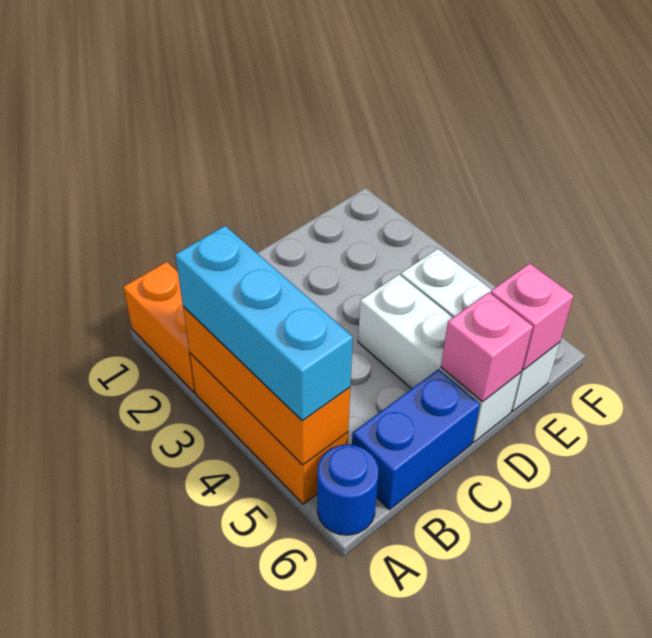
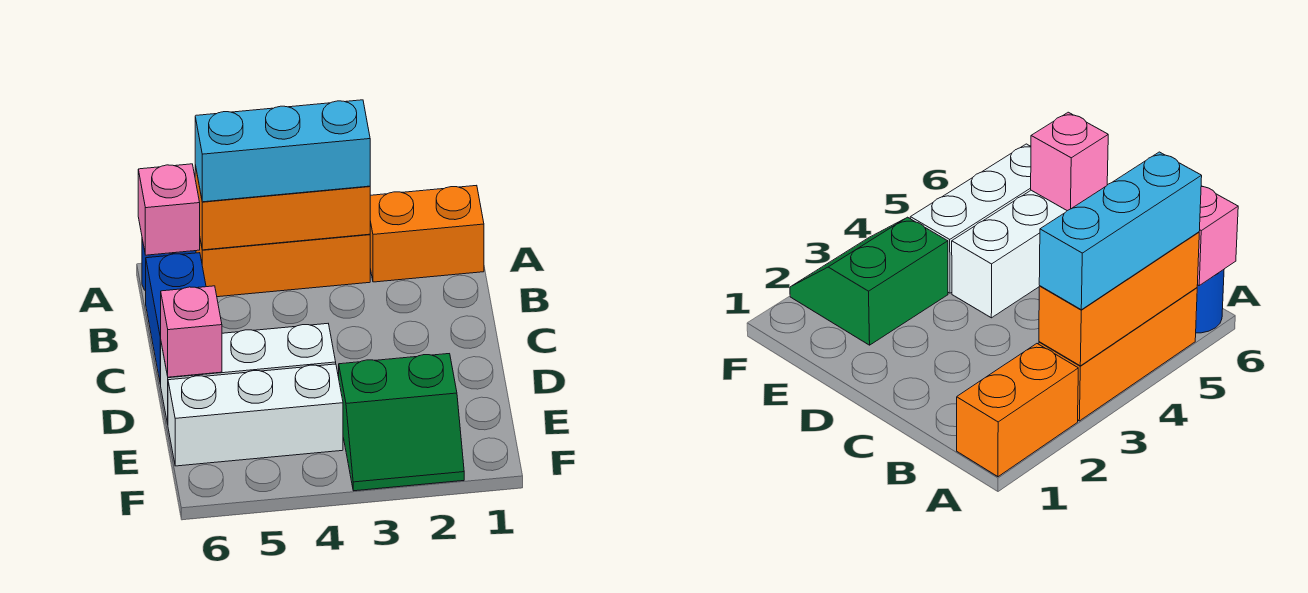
none -> green 2x2 slope [339,354,464,491]
pink 1x1 brick [491,263,574,370] -> pink 1x1 brick moved to [138,164,200,255]

